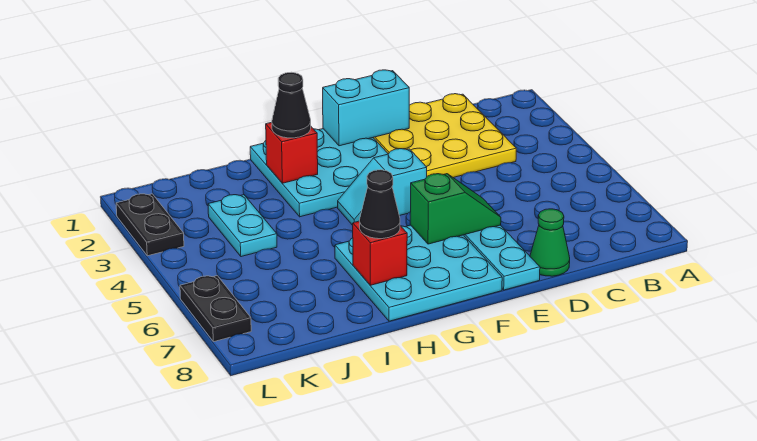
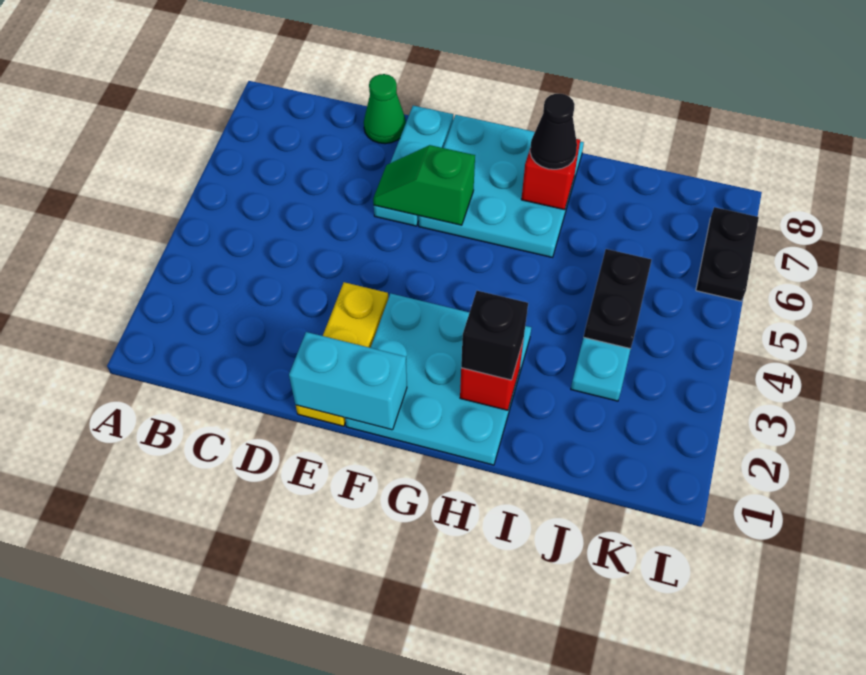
yellow 3x3 plate [373,94,516,178] -> yellow 1x3 plate [296,282,388,426]
cyan 1x2 slope [338,149,427,225] -> none
black 1x1 cone [272,72,311,138] -> black 1x1 brick [461,291,528,380]
black 1x2 plate [116,194,184,256] -> black 1x2 plate moved to [584,249,651,349]

